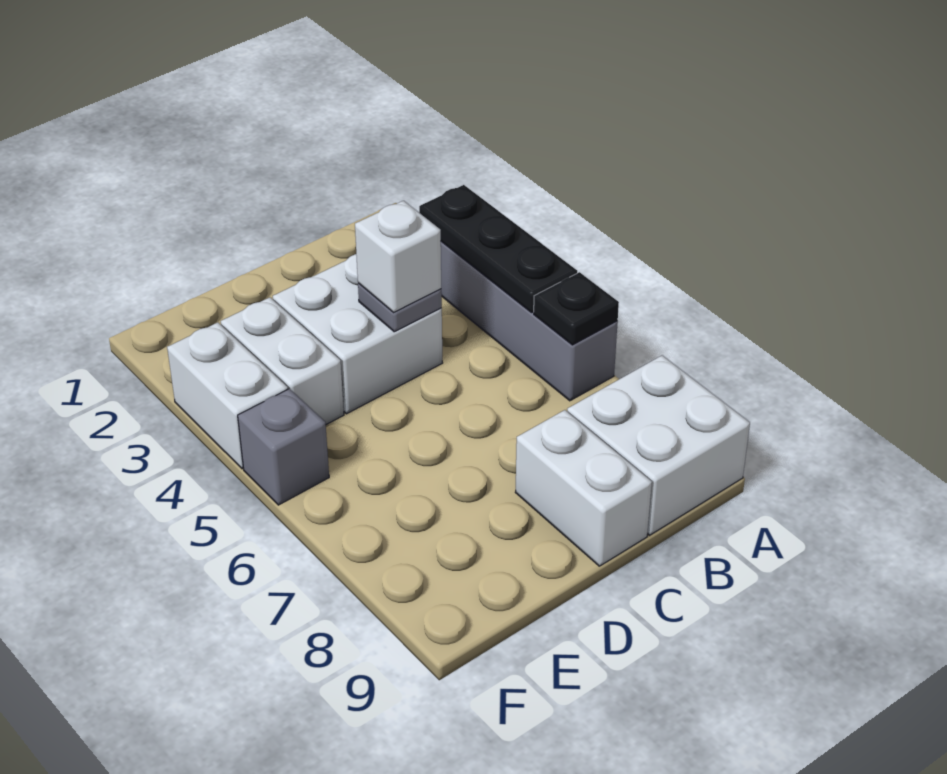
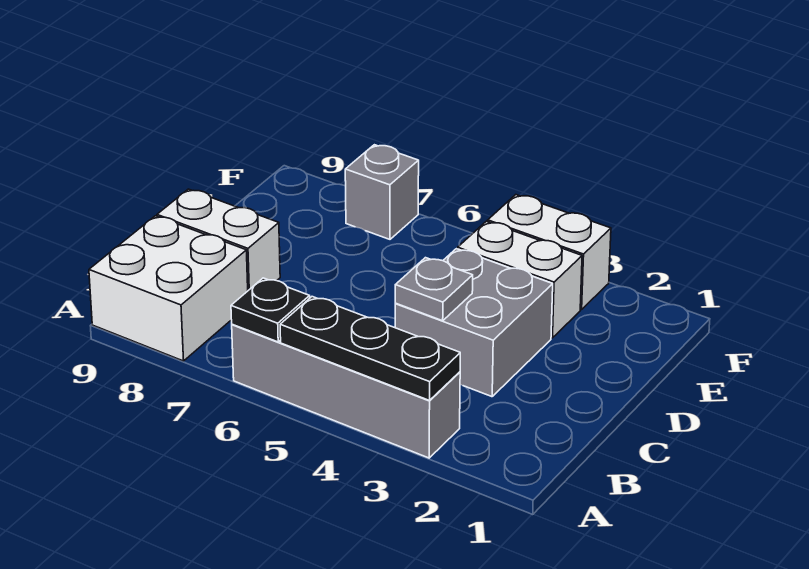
white 2x2 brick [273,254,442,414] -> grey 2x2 brick [395,249,553,397]
white 1x1 brick [355,201,441,312] -> none
grey 1x1 brick [238,389,329,505] -> grey 1x1 brick moved to [345,145,419,239]

